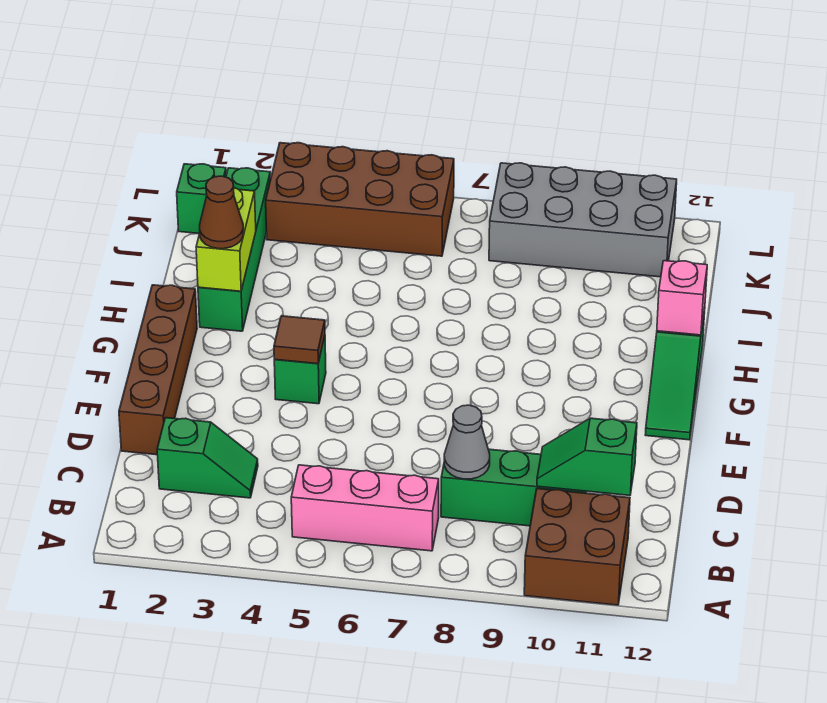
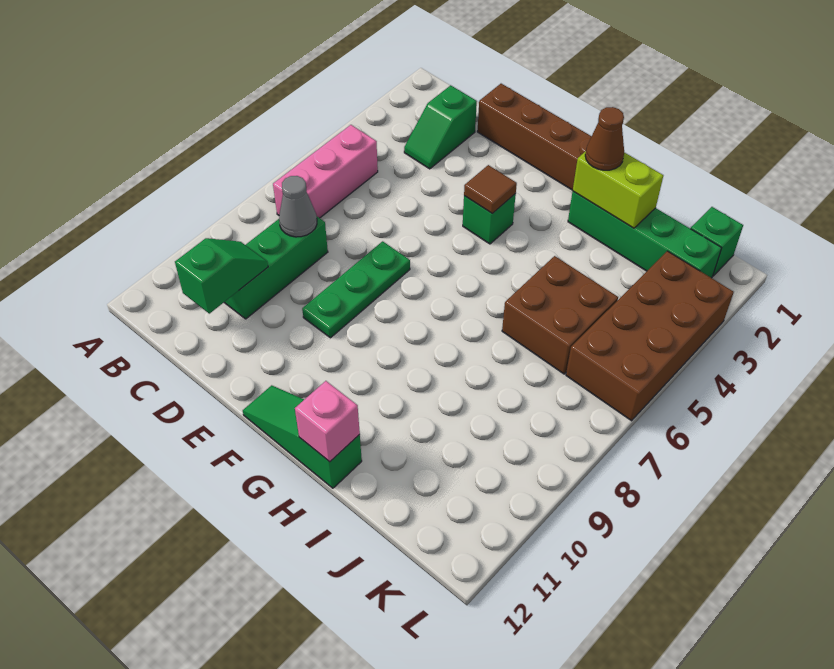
brown 2x2 brick [524,488,630,605] -> brown 2x2 brick moved to [502,256,618,374]
none -> green 1x3 plate [302,241,410,338]
grey 2x4 brick [489,163,677,277] -> none

